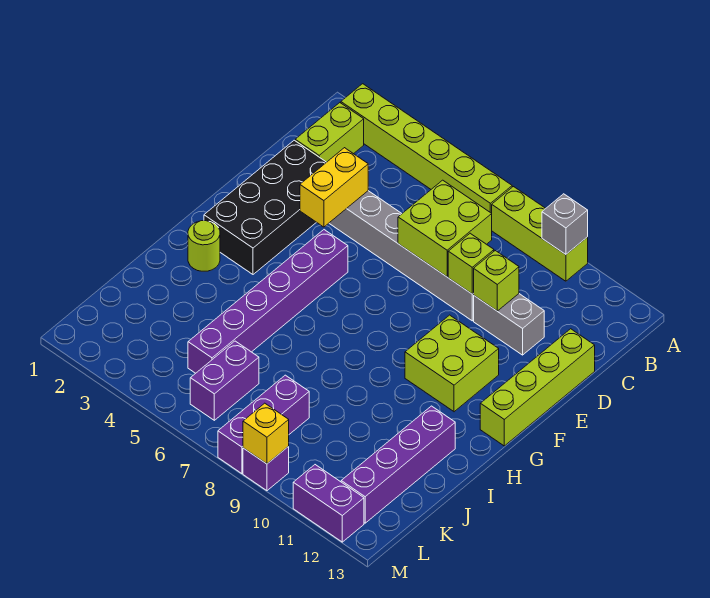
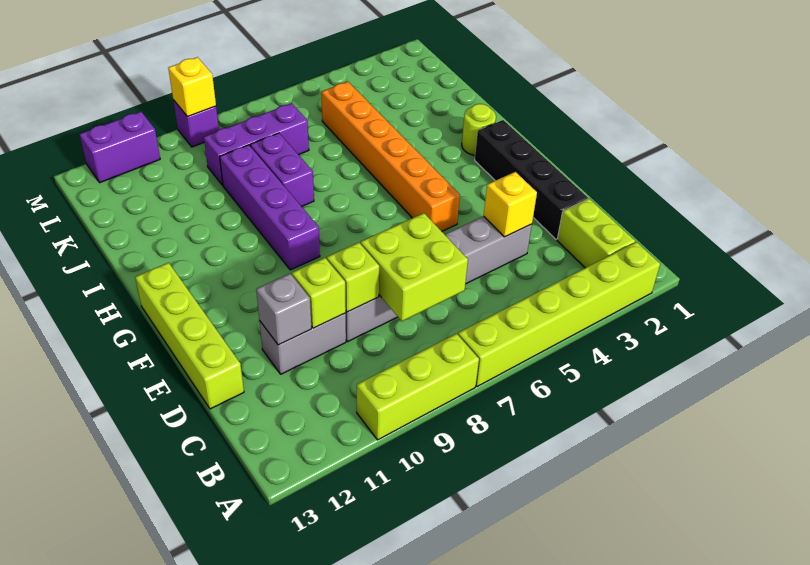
grey 1x1 brick [542,194,588,254] -> grey 1x1 brick moved to [256,274,311,345]
black 2x4 brick [204,140,326,274] -> black 1x4 brick [475,120,588,239]
yellow 1x2 brick [300,148,368,227] -> yellow 1x1 brick [484,172,537,237]
purple 1x6 brick [188,230,348,373] -> orange 1x6 brick [321,82,460,231]
lime 2x2 brick [405,315,499,412] -> none
purple 1x4 brick [341,406,455,523] -> purple 1x4 brick moved to [220,145,320,270]
purple 1x2 brick [190,341,259,420] -> purple 1x2 brick moved to [250,133,314,207]
purple 1x3 brick [218,375,309,474] -> purple 1x3 brick turned to [204,103,309,185]

